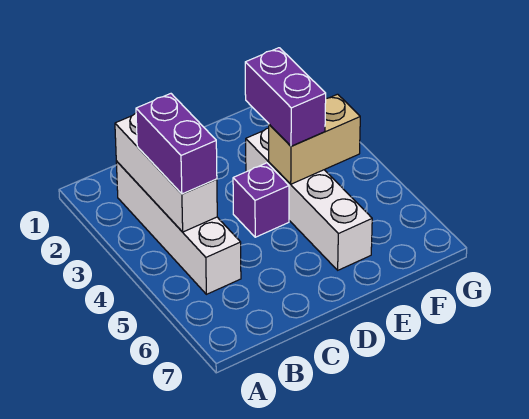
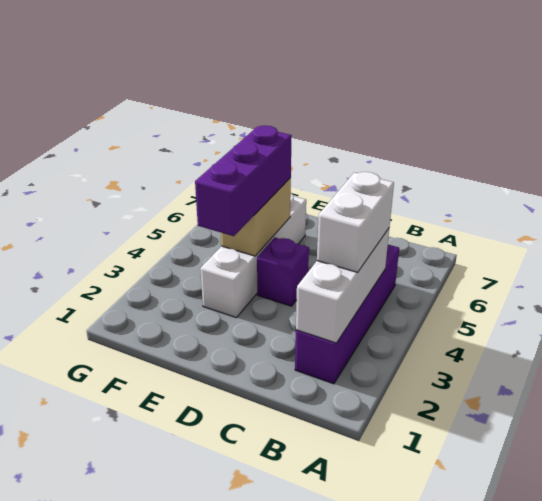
white 1x4 brick [116,161,241,294] -> purple 1x4 brick [295,245,399,384]
purple 1x2 brick [136,94,217,194] -> white 1x2 brick [317,172,394,272]
purple 1x2 brick [245,48,326,146] -> purple 1x3 brick [195,125,292,236]
tan 1x2 brick [269,94,360,184] -> tan 1x2 brick turned to [221,178,291,256]

